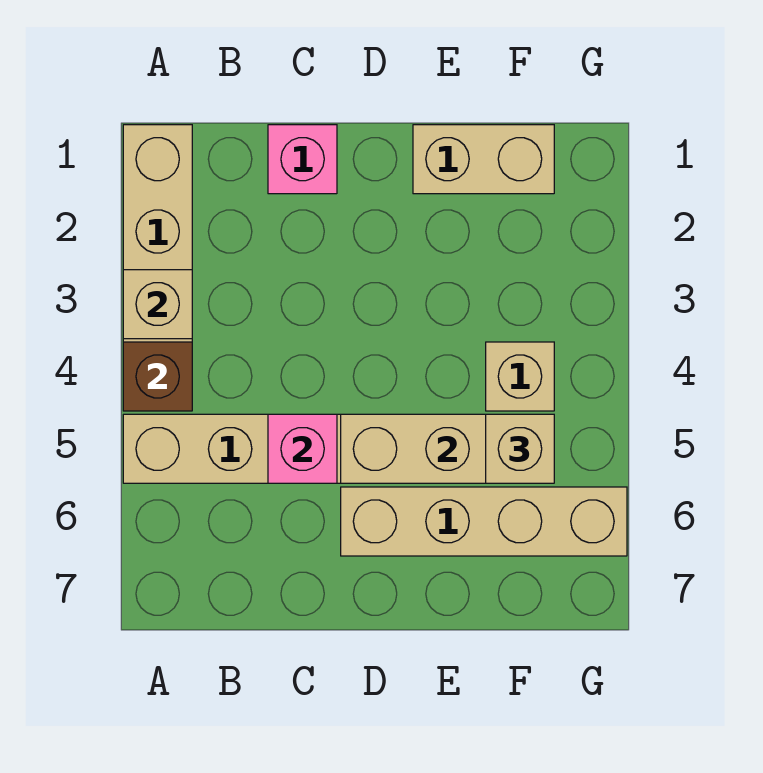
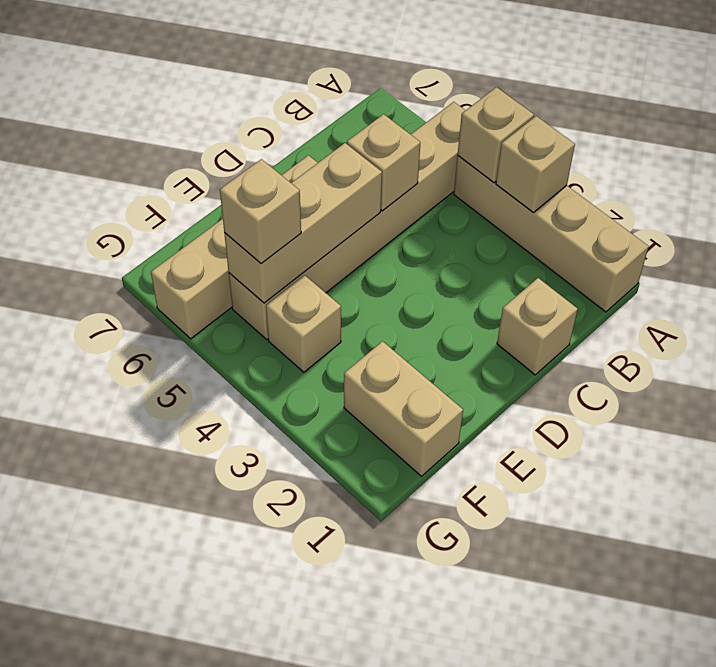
brown 1x1 brick [123,342,192,411] -> tan 1x1 brick [458,87,534,183]
pink 1x1 brick [268,125,337,194] -> tan 1x1 brick [497,278,578,375]
pink 1x1 brick [268,414,337,483] -> tan 1x1 brick [347,114,420,211]
tan 1x2 brick [413,125,554,194] -> tan 1x2 brick turned to [344,341,463,476]

